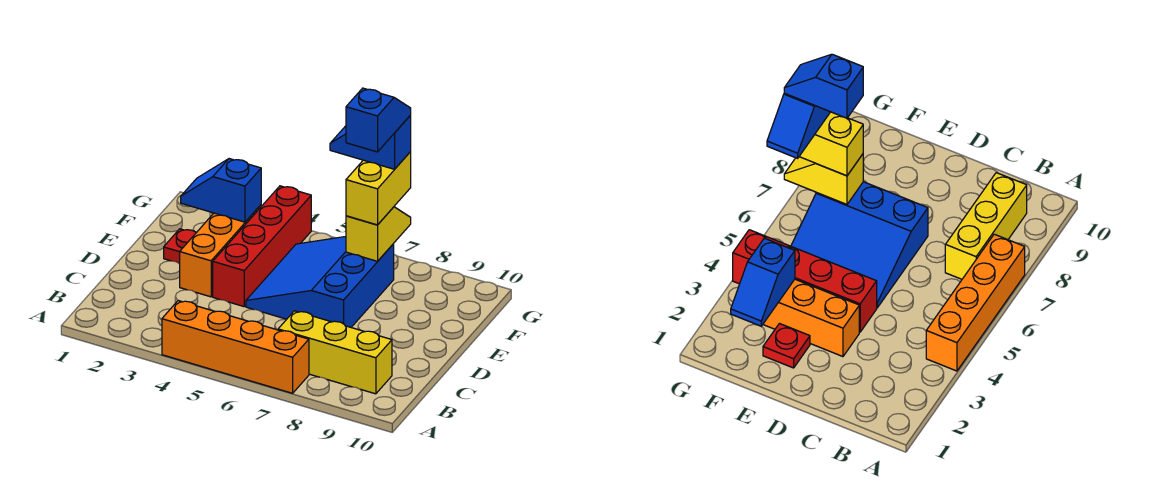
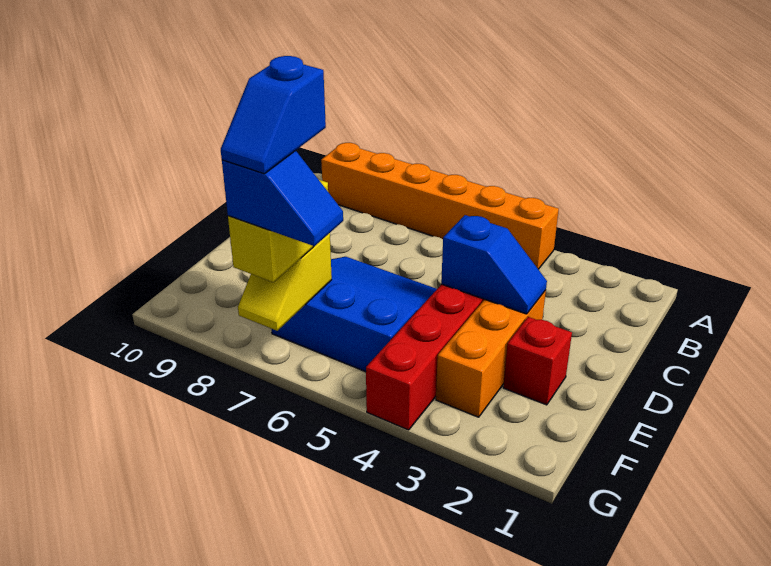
orange 1x4 brick [162,301,309,393] -> orange 1x6 brick [321,143,559,269]
yellow 1x3 brick [278,311,392,394] -> none
blue 3x3 slope [246,237,394,327] -> blue 3x3 slope turned to [272,257,437,372]
red 1x1 plate [164,229,197,263] -> red 1x1 brick [503,317,572,405]
blue 1x2 slope [181,159,261,222] -> blue 1x2 slope moved to [441,215,547,314]

